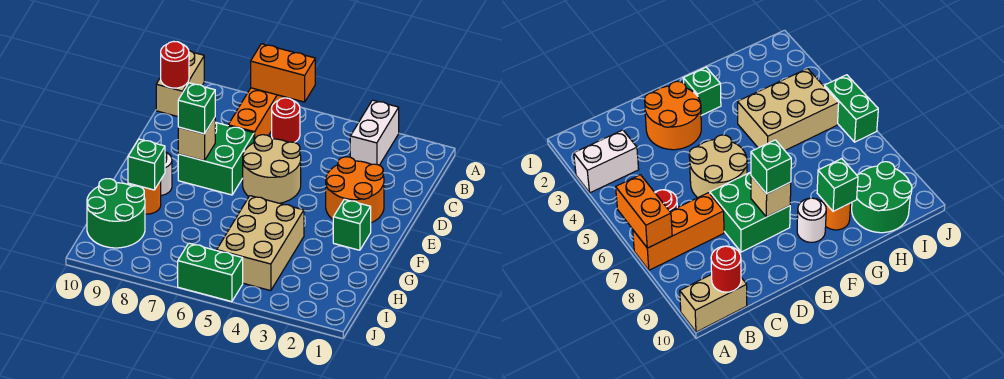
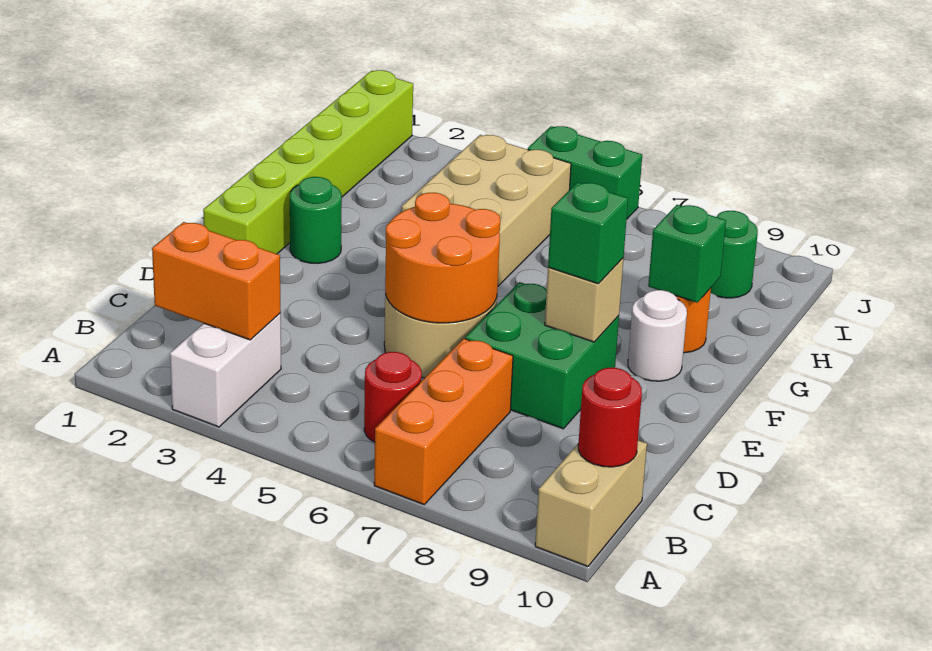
orange 1x2 brick [251,44,315,102] -> orange 1x2 brick moved to [152,222,281,340]
orange 2x2 round brick [326,157,384,223] -> orange 2x2 round brick moved to [385,193,500,323]
none -> lime 1x6 brick [203,70,413,254]
green 1x1 brick [333,199,371,250] -> green 1x1 round brick [290,177,342,263]
green 2x2 round brick [87,179,145,248] -> green 1x1 round brick [711,211,758,298]

